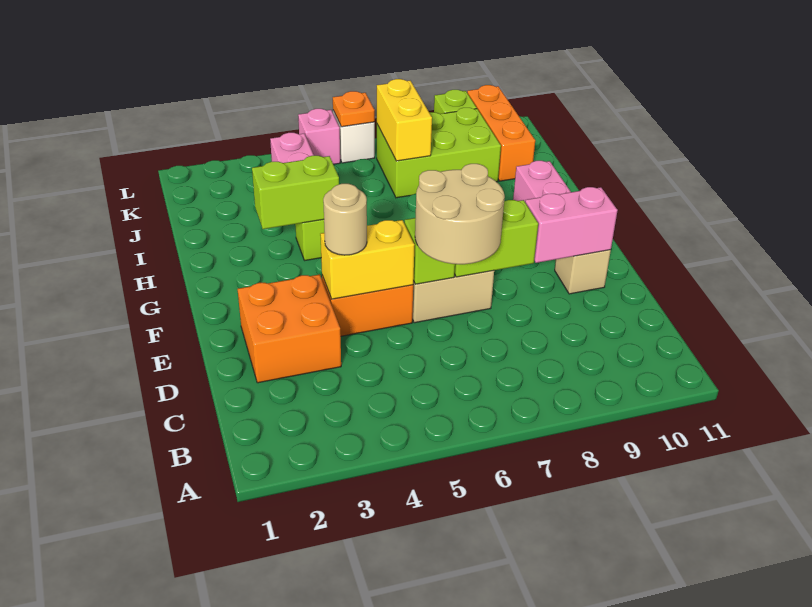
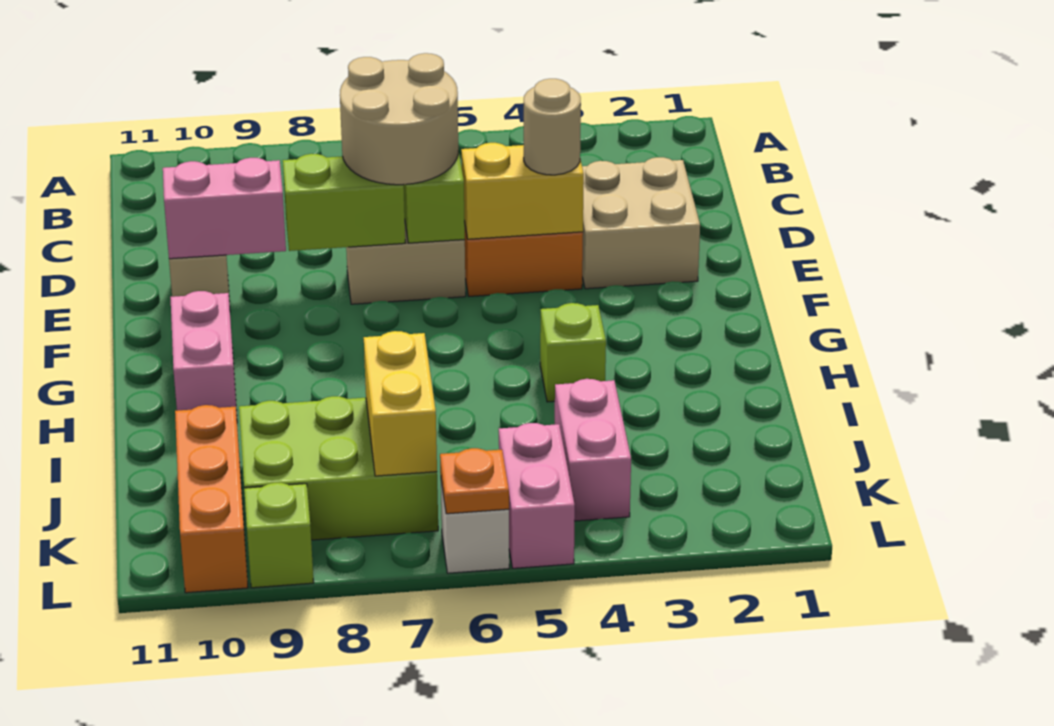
orange 2x2 brick [238,274,341,383] -> tan 2x2 brick [582,157,700,289]
lime 1x2 brick [252,156,339,229] -> none
pink 1x1 brick [298,109,340,164] -> pink 1x2 brick [499,423,575,568]

